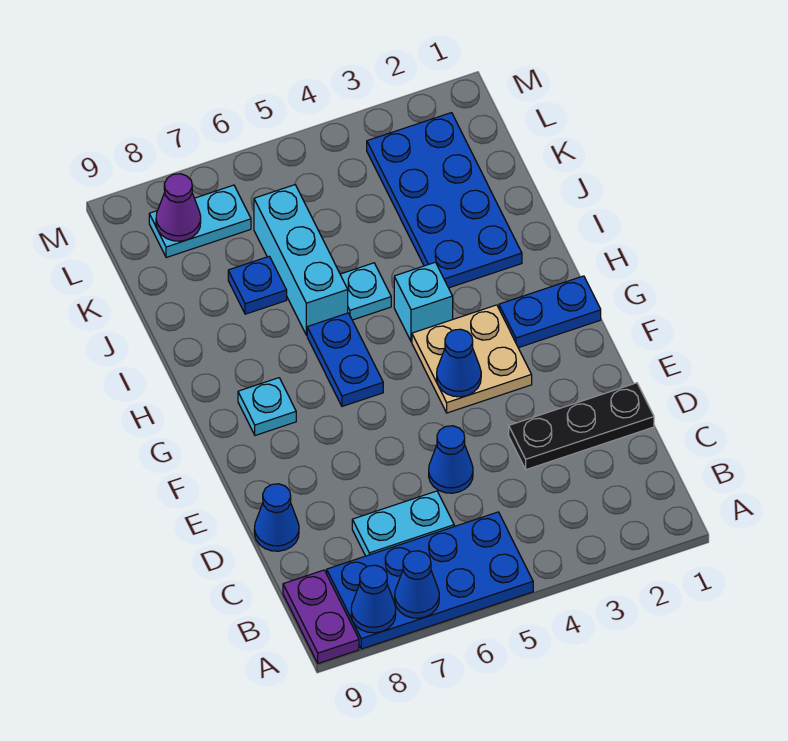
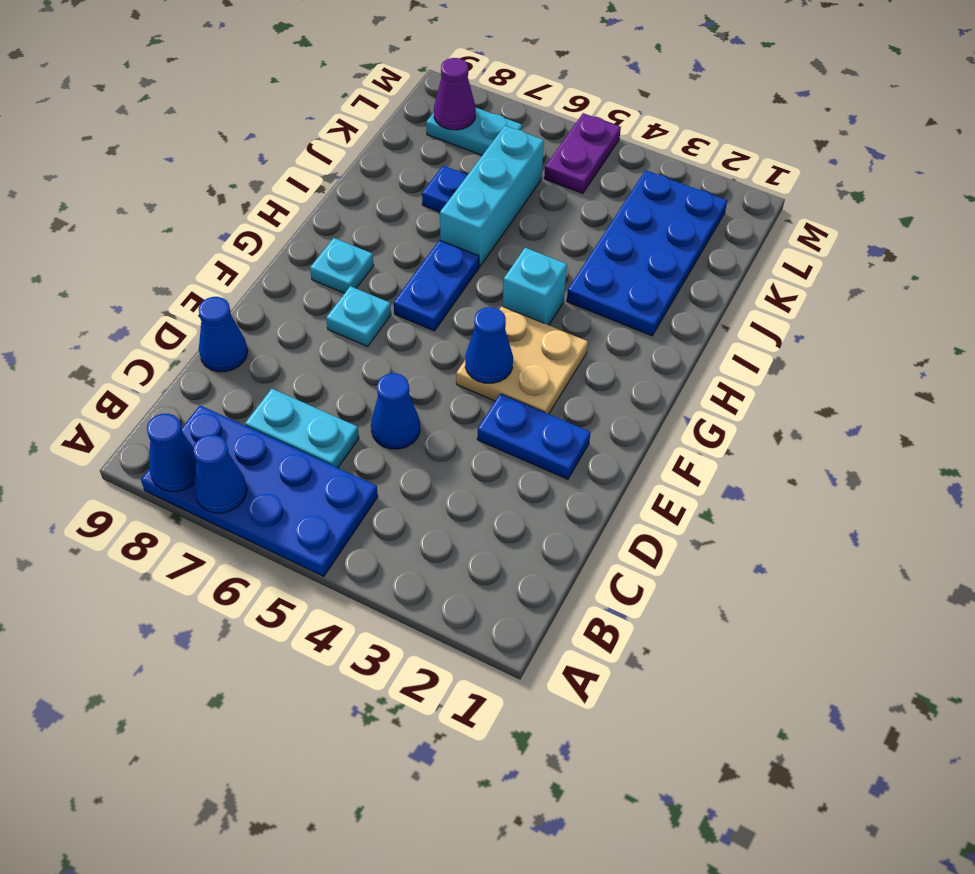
purple 1x2 plate [283,570,359,663] -> purple 1x2 plate moved to [544,113,621,193]
black 1x3 plate [509,383,654,470] -> none
blue 1x2 plate [499,276,601,348] -> blue 1x2 plate moved to [477,394,591,479]
cyan 1x1 plate [340,263,391,320] -> cyan 1x1 plate moved to [326,286,391,346]

